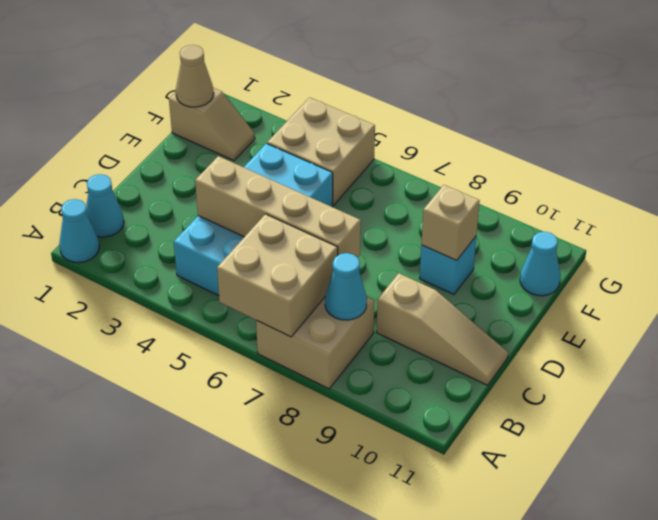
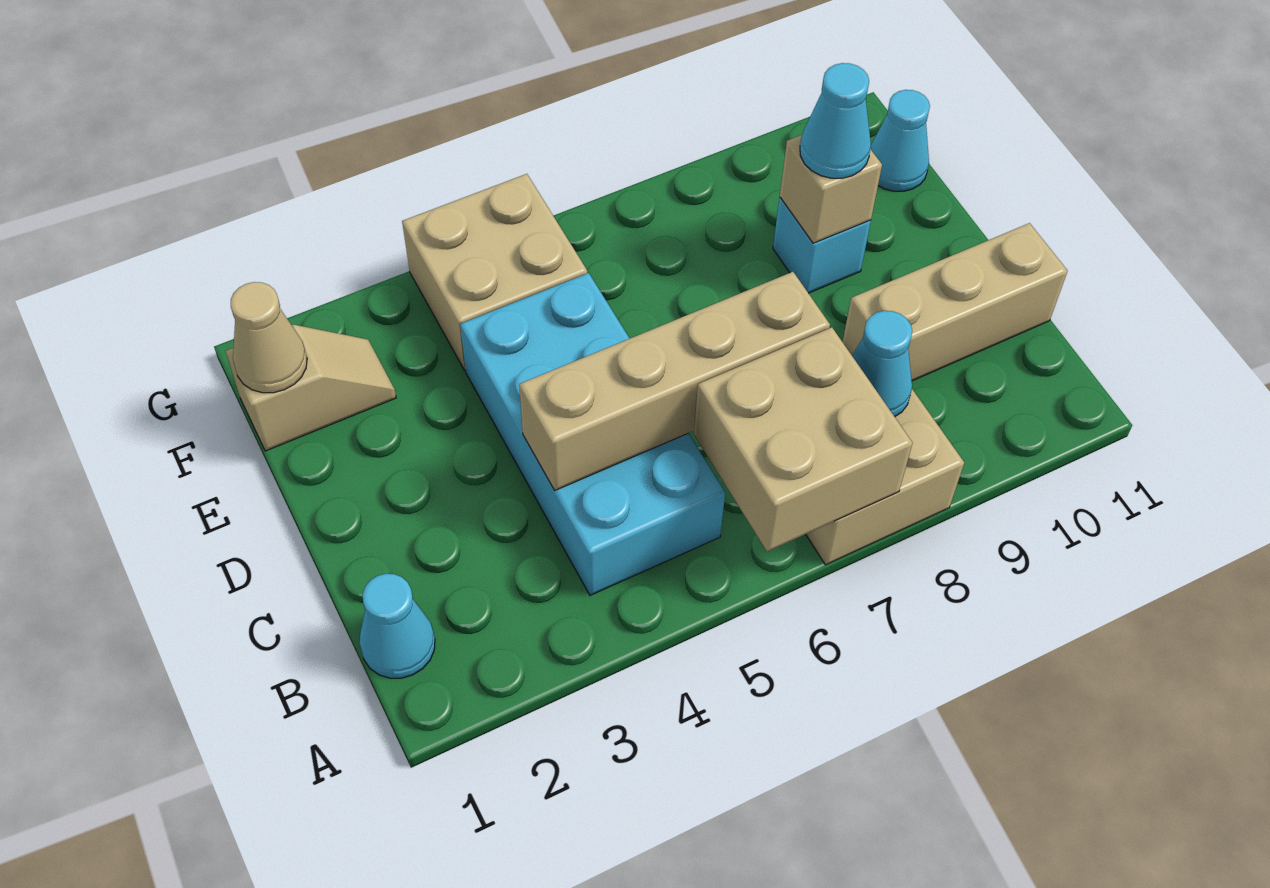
cyan 1x1 cone [59,199,99,262] -> cyan 1x1 cone moved to [800,63,871,178]
tan 1x3 slope [376,273,508,385] -> tan 1x3 brick [843,223,1068,381]

